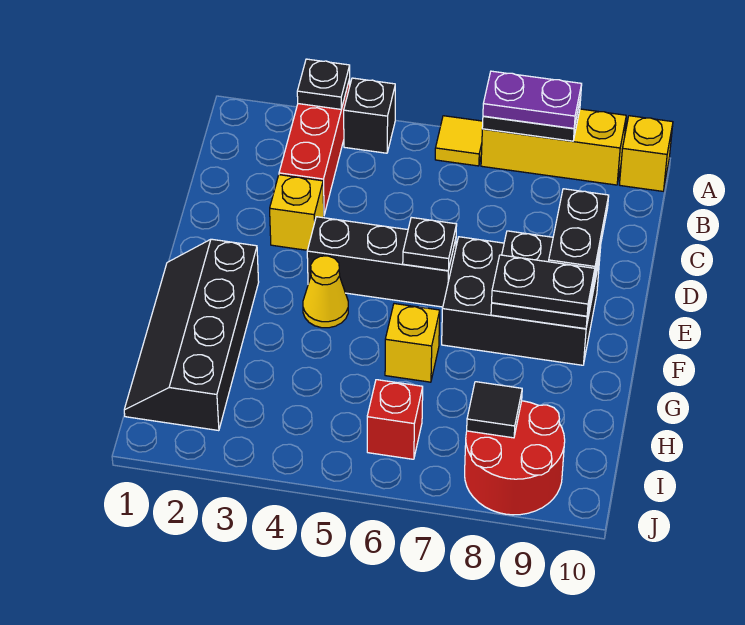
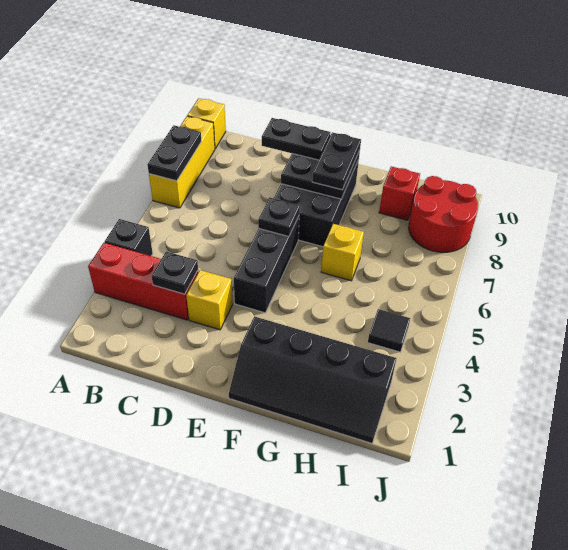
black 1x1 plate [297,59,350,109] -> black 1x1 plate moved to [152,252,198,294]
yellow 1x1 tile [435,116,483,166] -> none
purple 1x2 plate [483,71,582,128] -> none
yellow 1x1 cone [303,256,348,328] -> none
red 1x1 brick [367,380,423,459] -> red 1x1 brick moved to [379,166,420,220]
black 1x1 tile [467,382,522,438] -> black 1x1 tile moved to [368,309,410,352]

